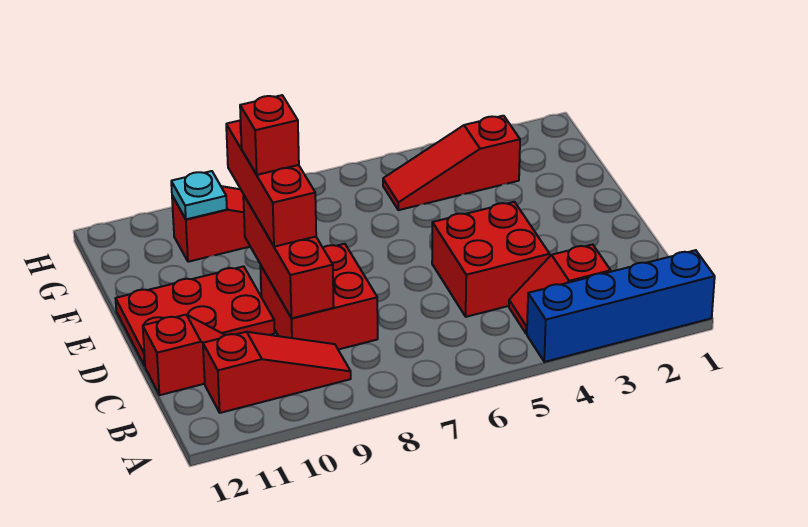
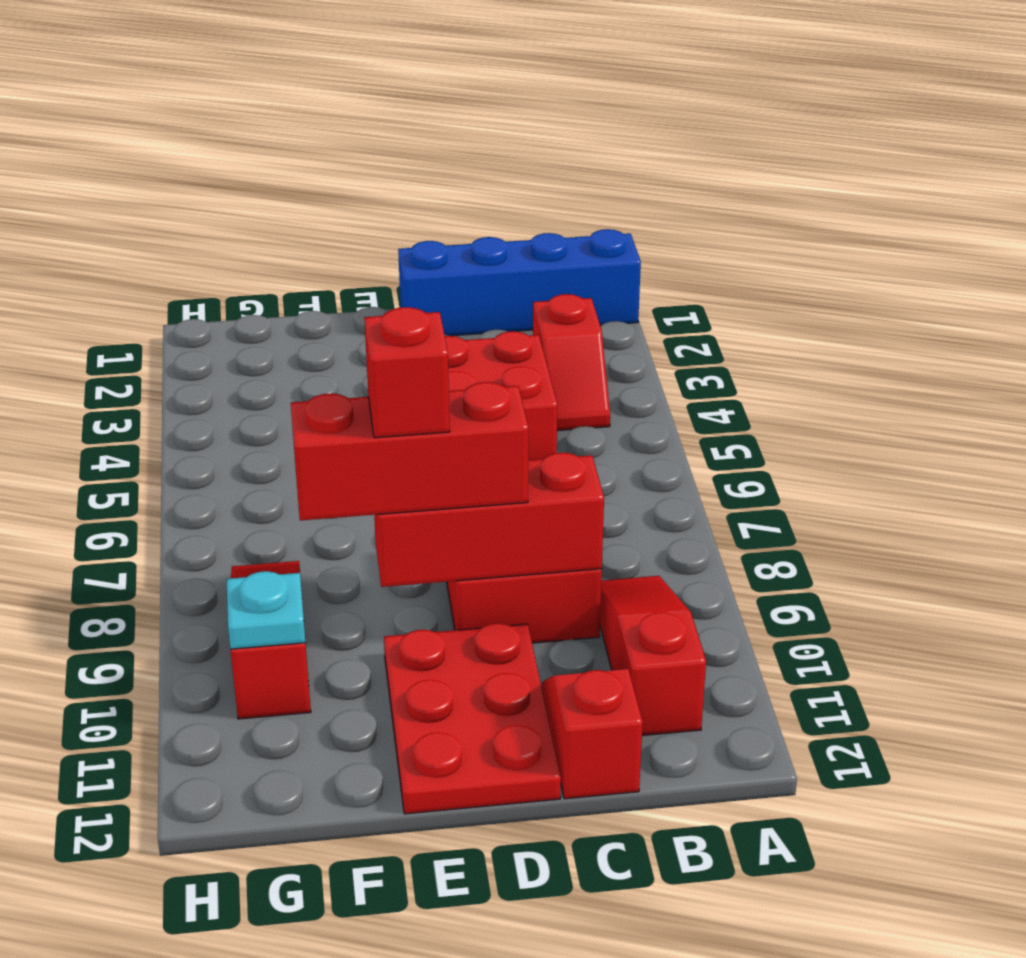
blue 1x4 brick [527,250,715,362] -> blue 1x4 brick turned to [398,229,641,336]
red 1x3 slope [383,116,520,210] -> none

